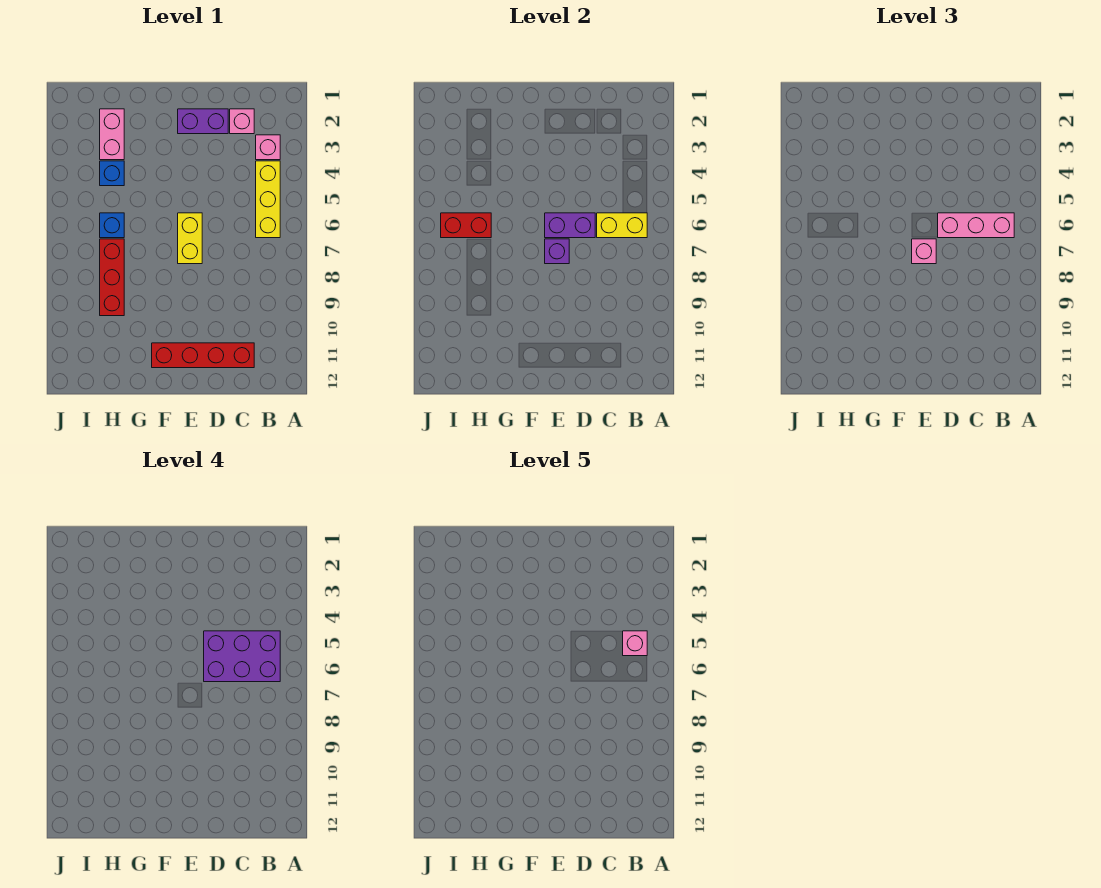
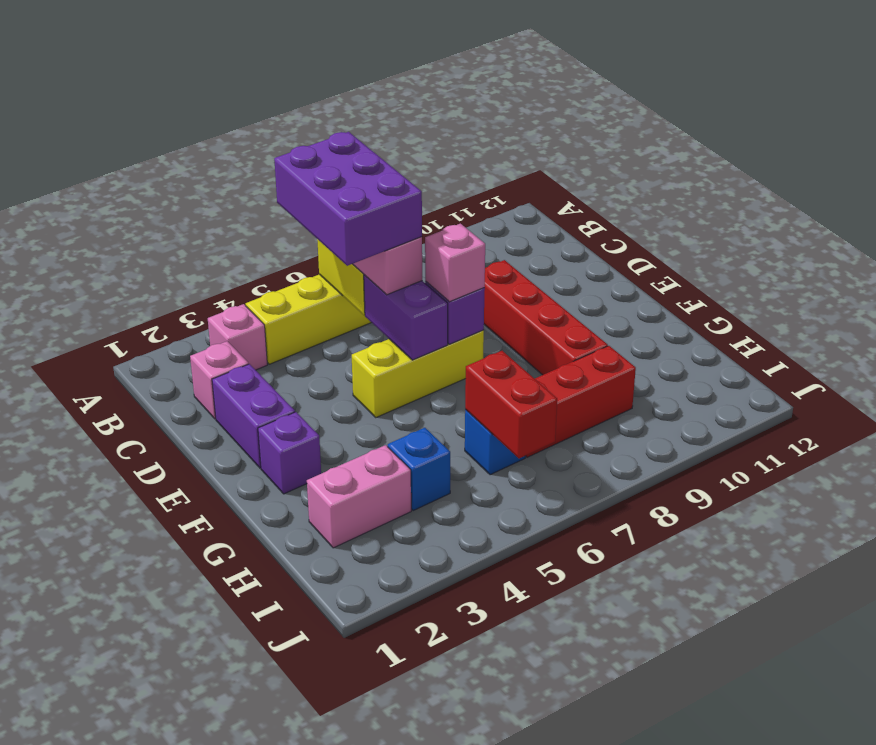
pink 1x1 brick [623,631,647,656] -> none
red 1x4 brick [152,343,254,368] -> red 1x4 brick moved to [484,260,608,375]
yellow 1x2 brick [178,213,202,264] -> yellow 1x3 brick [352,330,484,417]
none -> purple 1x1 brick [258,412,321,494]

